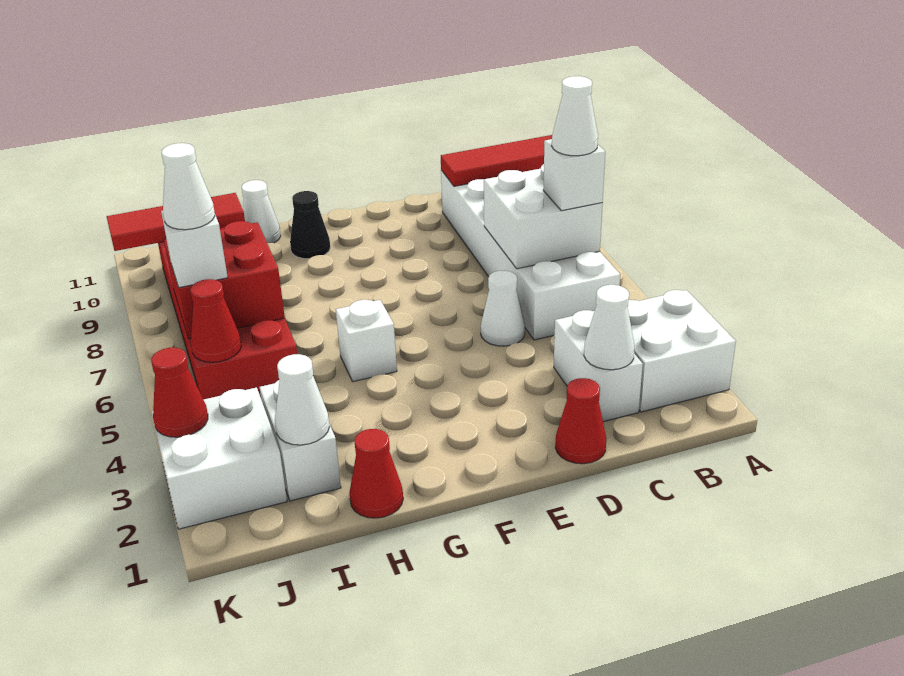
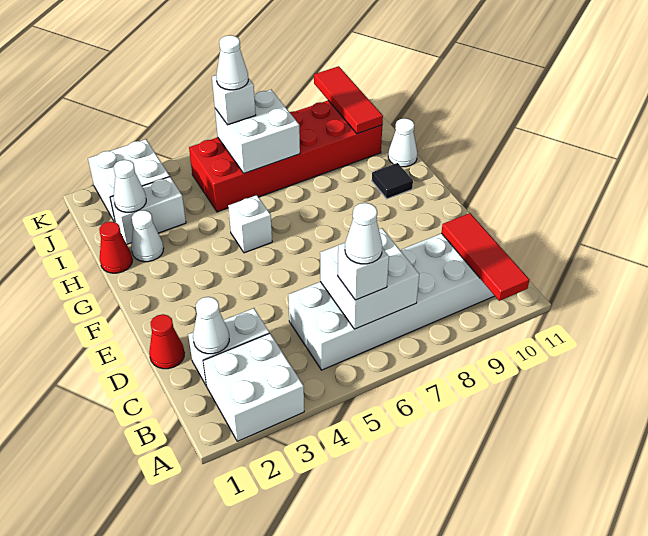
white 1x1 cone [481,271,525,346] -> white 1x1 cone moved to [131,210,164,262]
black 1x1 cone [290,191,330,259] -> black 1x1 tile [372,163,413,199]
red 2x2 brick [164,221,285,339] -> white 2x2 brick [215,90,300,173]
red 1x1 cone [191,279,241,362] -> none
red 1x1 cone [151,348,208,437] -> none

